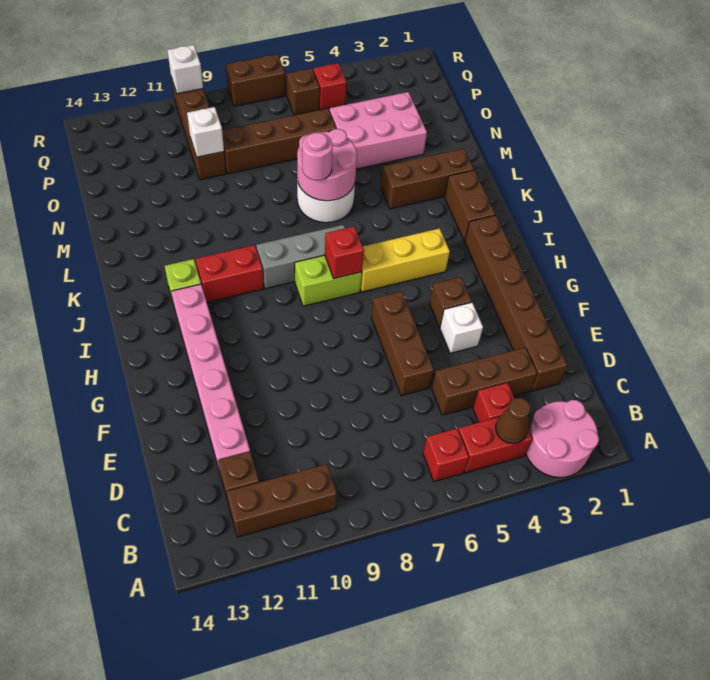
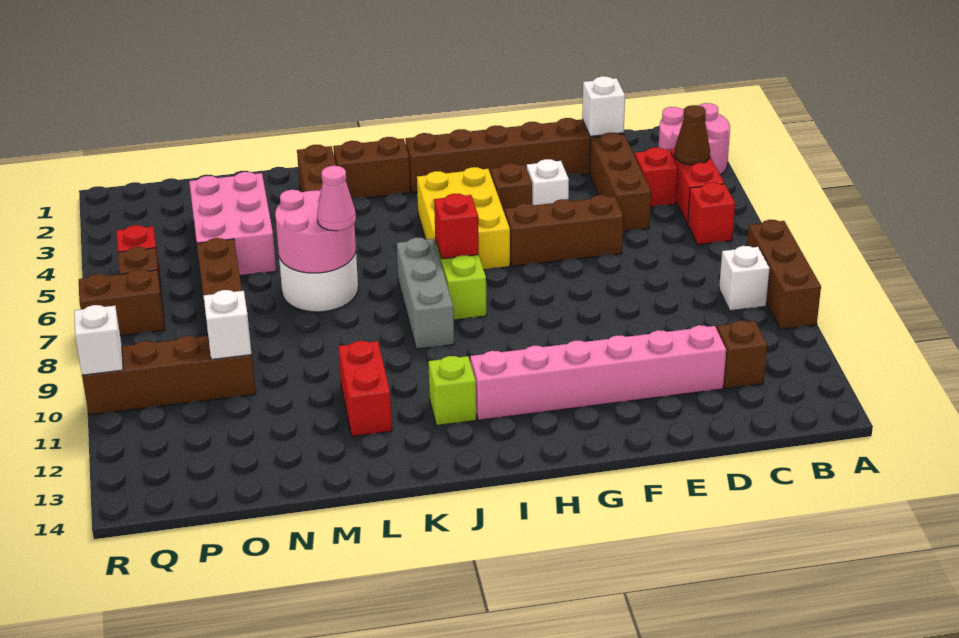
none -> white 1x1 brick [719,246,770,311]
brown 1x3 brick [227,464,337,537] -> brown 1x3 brick moved to [747,220,821,329]
none -> white 1x1 brick [582,76,625,136]
yellow 1x3 brick [360,228,450,292] -> yellow 2x3 brick [417,167,510,270]
red 1x2 brick [196,245,264,302] -> red 1x2 brick moved to [338,341,392,436]
pink 1x1 round brick [302,133,333,180] -> pink 1x1 cone [317,166,356,231]
brown 1x2 brick [226,54,285,106] -> brown 1x2 brick turned to [79,269,165,336]

